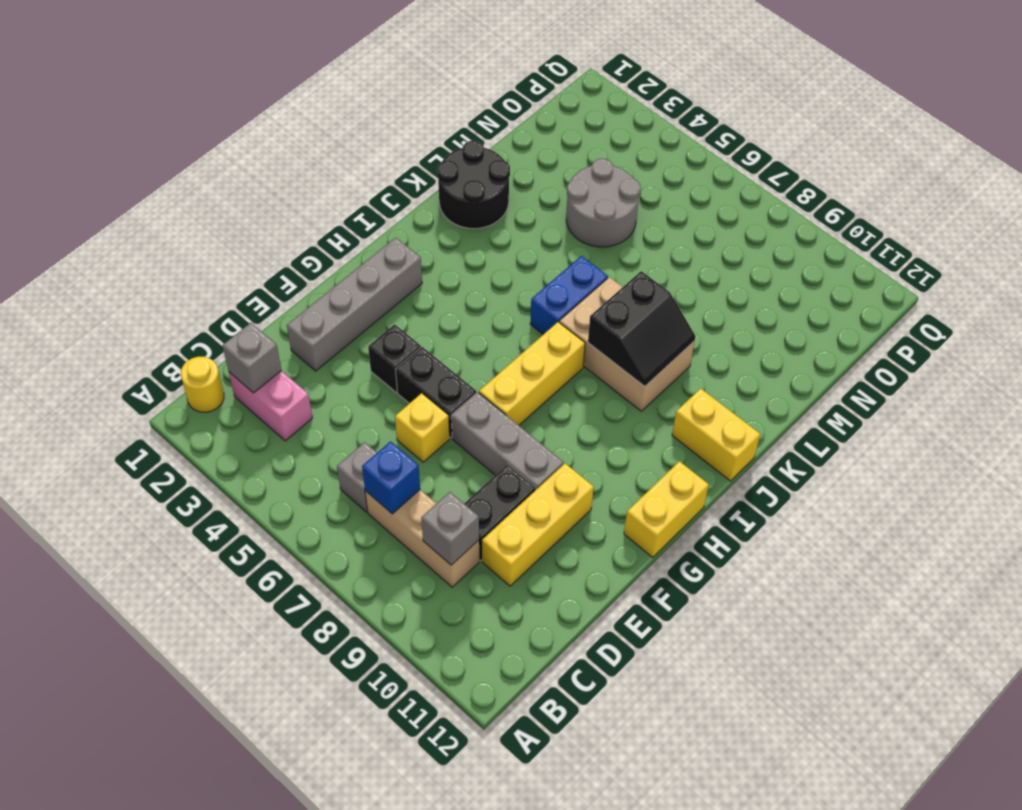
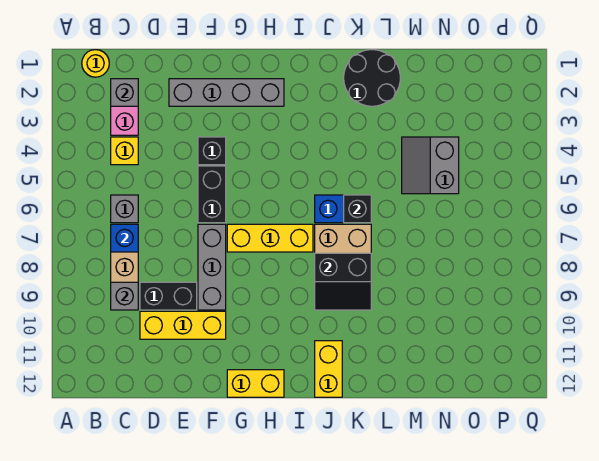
yellow 1x1 brick [395,393,450,462] -> yellow 1x1 brick moved to [111,137,138,165]
none -> black 1x1 brick [344,195,371,223]
grey 2x2 round brick [566,159,641,247] -> grey 2x2 slope [402,137,459,194]

